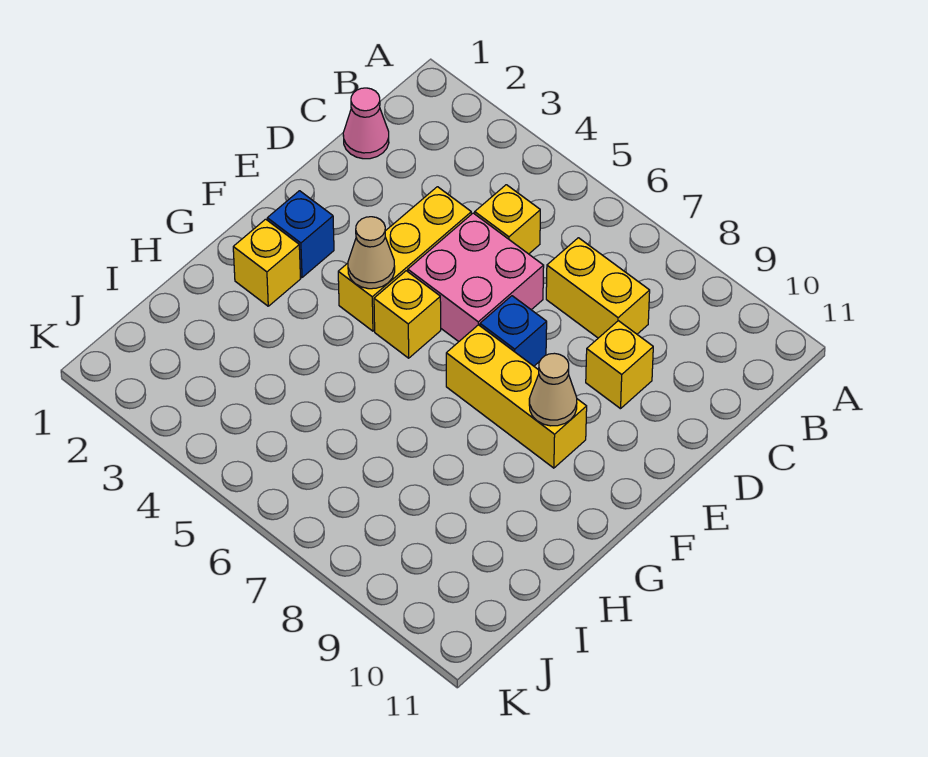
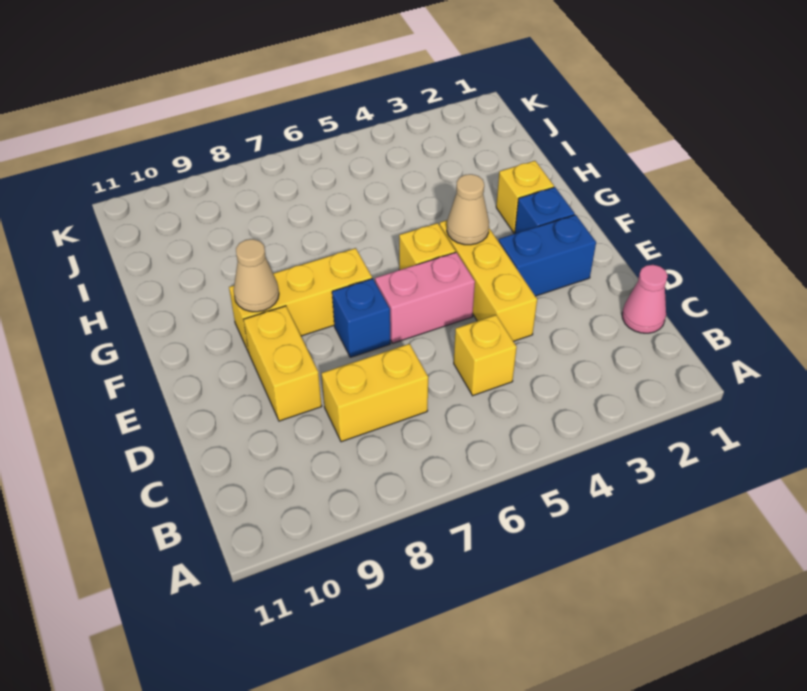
pink 2x2 brick [408,213,544,342] -> pink 1x2 brick [375,252,475,343]
yellow 1x1 brick [586,321,653,409] -> yellow 1x2 brick [244,306,322,421]
none -> blue 1x2 brick [499,215,596,296]

